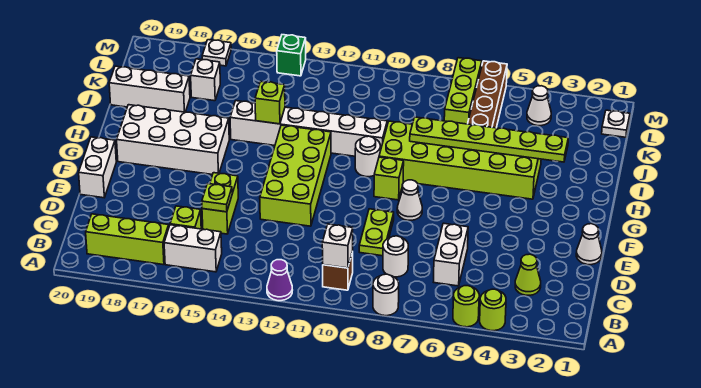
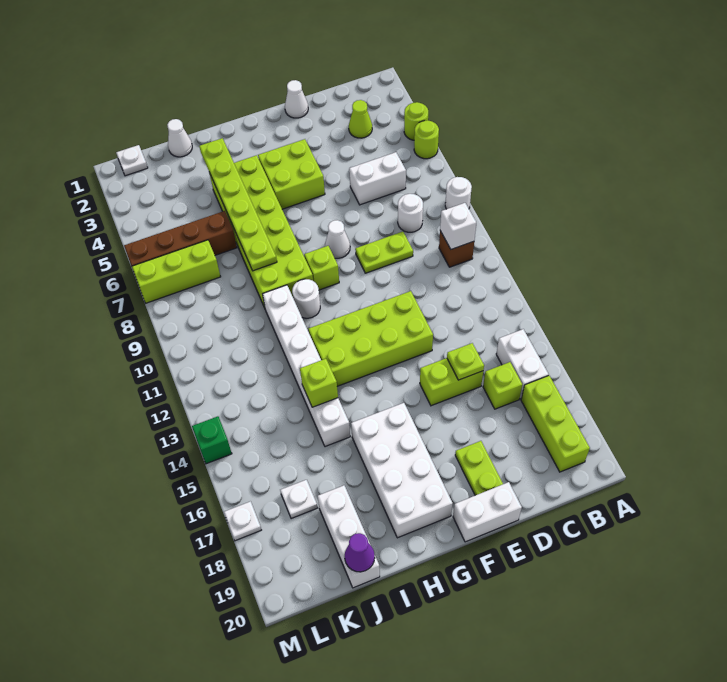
purple 1x1 cone [267,260,292,301] -> purple 1x1 cone moved to [345,533,375,572]
none -> lime 1x2 plate [455,441,503,495]
none -> lime 2x2 brick [258,139,325,209]
white 1x1 brick [191,59,220,101] -> white 1x1 plate [280,480,317,519]
white 1x1 cone [527,86,551,126] -> white 1x1 cone moved to [167,119,192,157]

